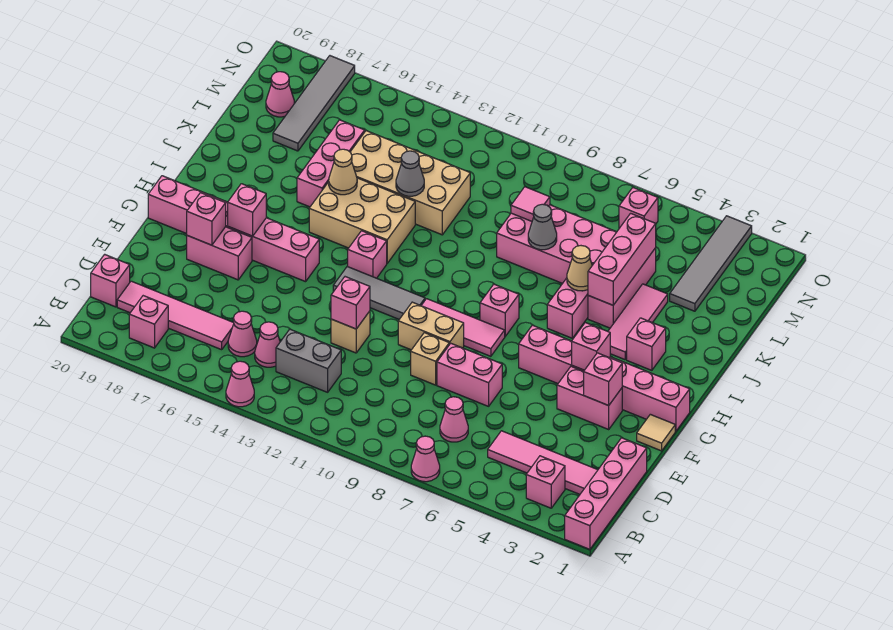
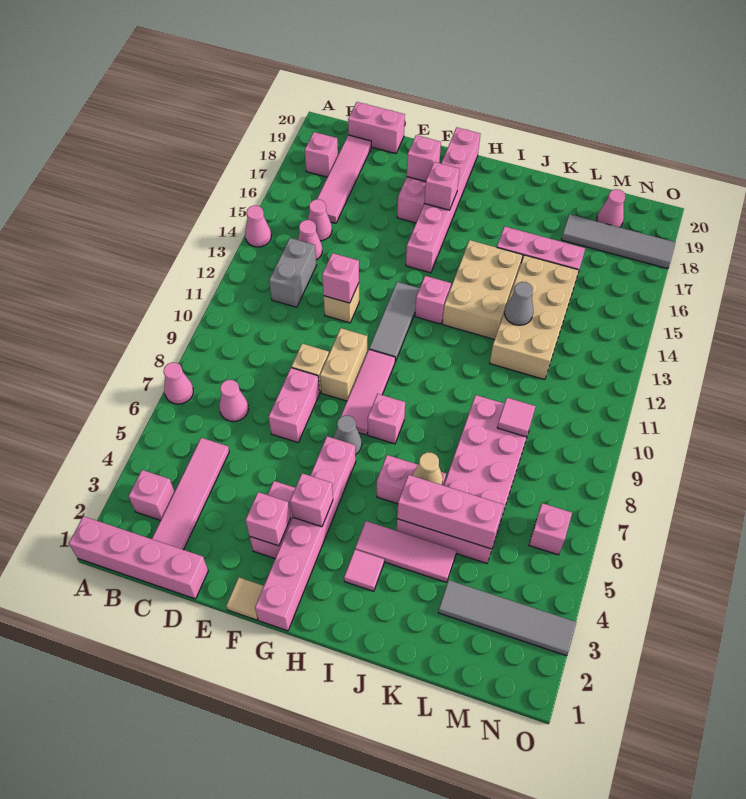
pink 1x1 brick [91,254,130,307] -> pink 1x2 brick [348,102,405,153]
pink 1x1 brick [627,318,666,370] -> pink 1x1 tile [344,550,384,591]
tan 1x1 cone [329,149,357,195] -> none
grey 1x1 cone [528,204,557,250] -> grey 1x1 cone moved to [333,415,362,455]

